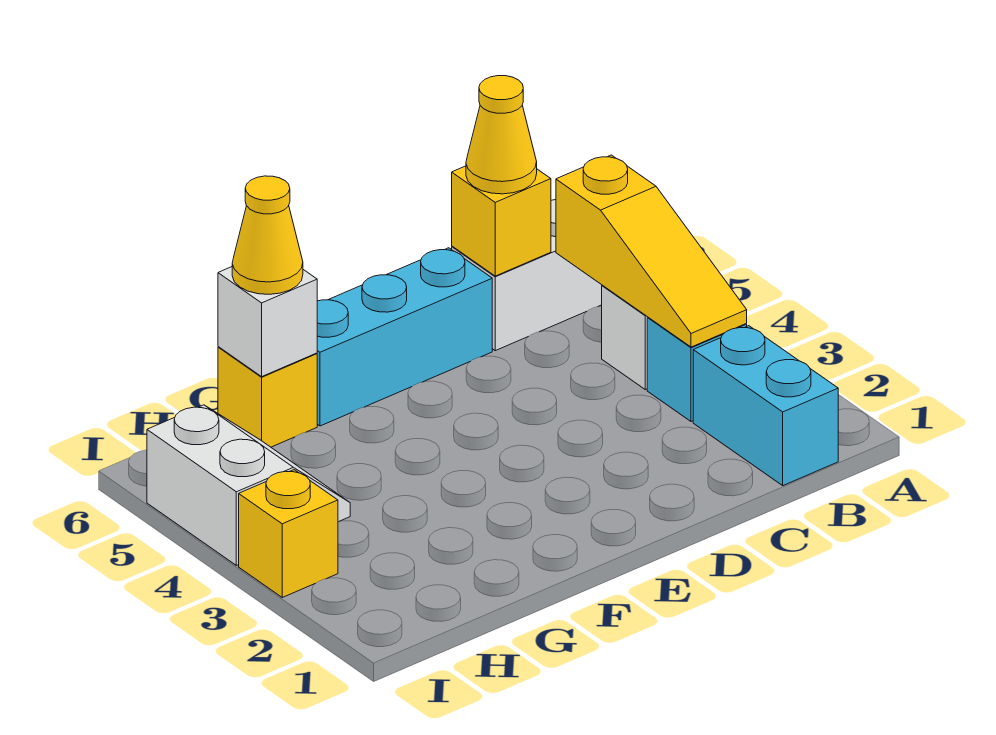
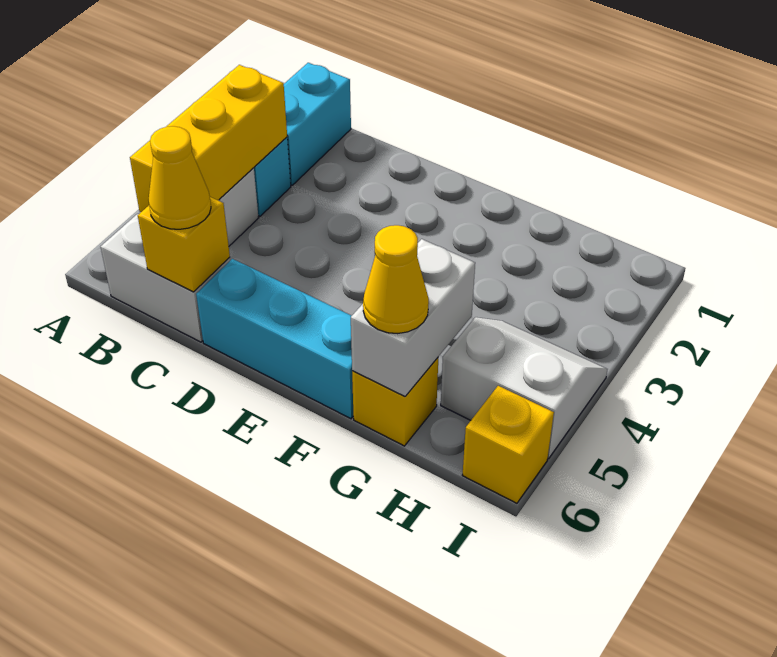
yellow 1x3 slope [556,155,747,347] -> yellow 1x3 brick [130,65,287,212]
white 1x1 brick [218,267,317,377] -> white 1x2 brick [351,239,475,396]
white 2x2 slope [147,405,350,565] -> white 2x2 slope turned to [441,317,608,459]
yellow 1x1 brick [239,470,338,597] -> yellow 1x1 brick moved to [462,386,554,503]

